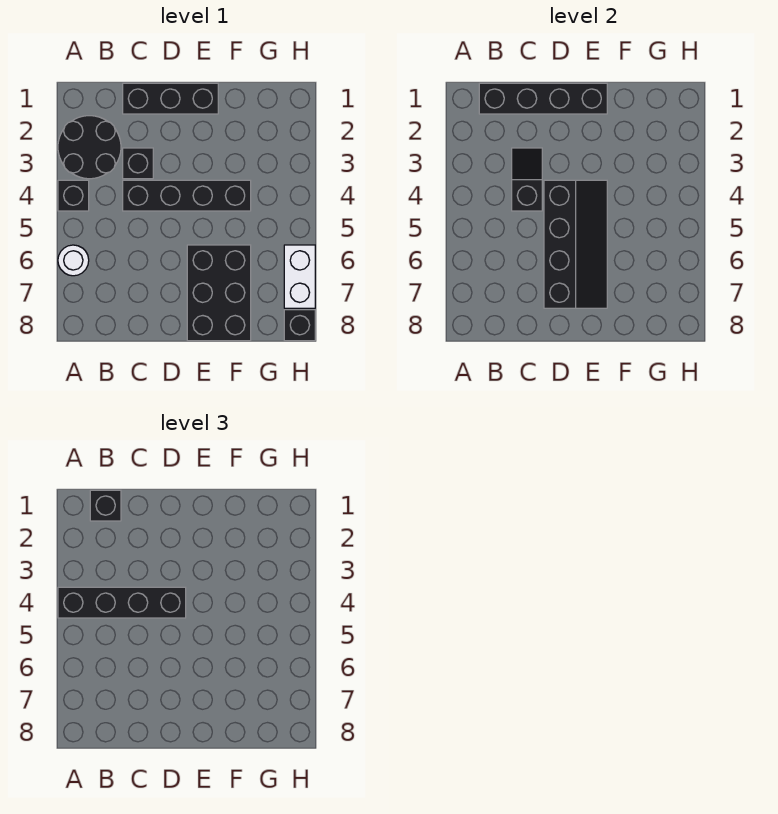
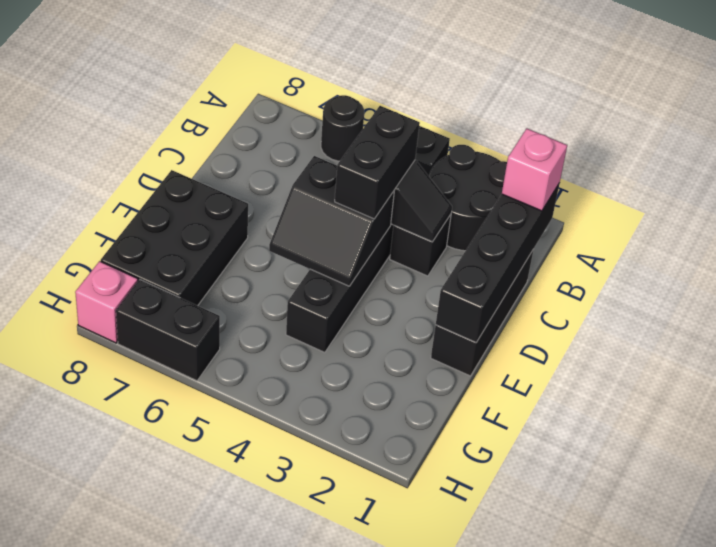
black 1x4 brick [58,587,186,618] -> black 1x2 brick [335,106,420,219]
white 1x1 round brick [58,245,89,276] -> black 1x1 round brick [321,95,364,161]
black 1x1 brick [90,490,121,521] -> pink 1x1 brick [502,129,567,211]
black 2x4 slope [544,180,607,308] -> black 2x2 slope [269,156,394,286]
black 2x3 brick [187,245,251,341] -> black 2x3 brick turned to [101,170,248,306]
white 1x2 brick [284,245,315,308] -> black 1x2 brick [116,280,220,381]
black 1x1 brick [284,310,315,341] -> pink 1x1 brick [75,261,138,343]

